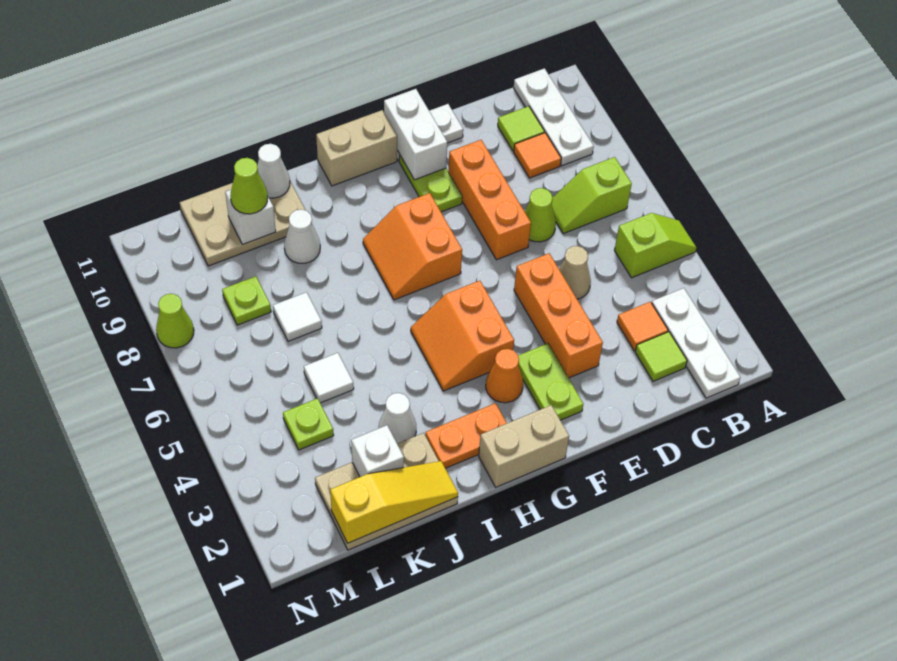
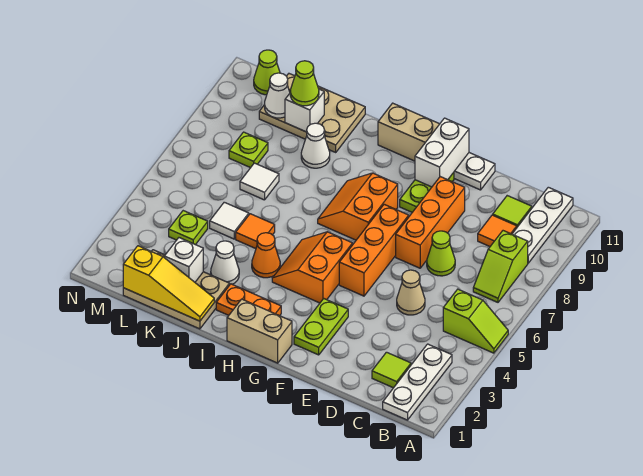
lime 1x2 slope [552,157,632,234] -> lime 1x2 slope turned to [473,231,528,302]
orange 1x1 tile [617,302,668,351] -> orange 1x1 tile moved to [236,214,275,249]
orange 1x3 brick [514,253,603,378] -> orange 1x3 brick moved to [339,204,409,296]
orange 1x1 cone [486,349,523,403] -> orange 1x1 cone moved to [252,233,280,278]
white 1x1 cone [257,144,290,198] -> white 1x1 cone moved to [265,73,290,118]
lime 1x1 cone [156,294,194,348] -> lime 1x1 cone moved to [254,50,280,95]

